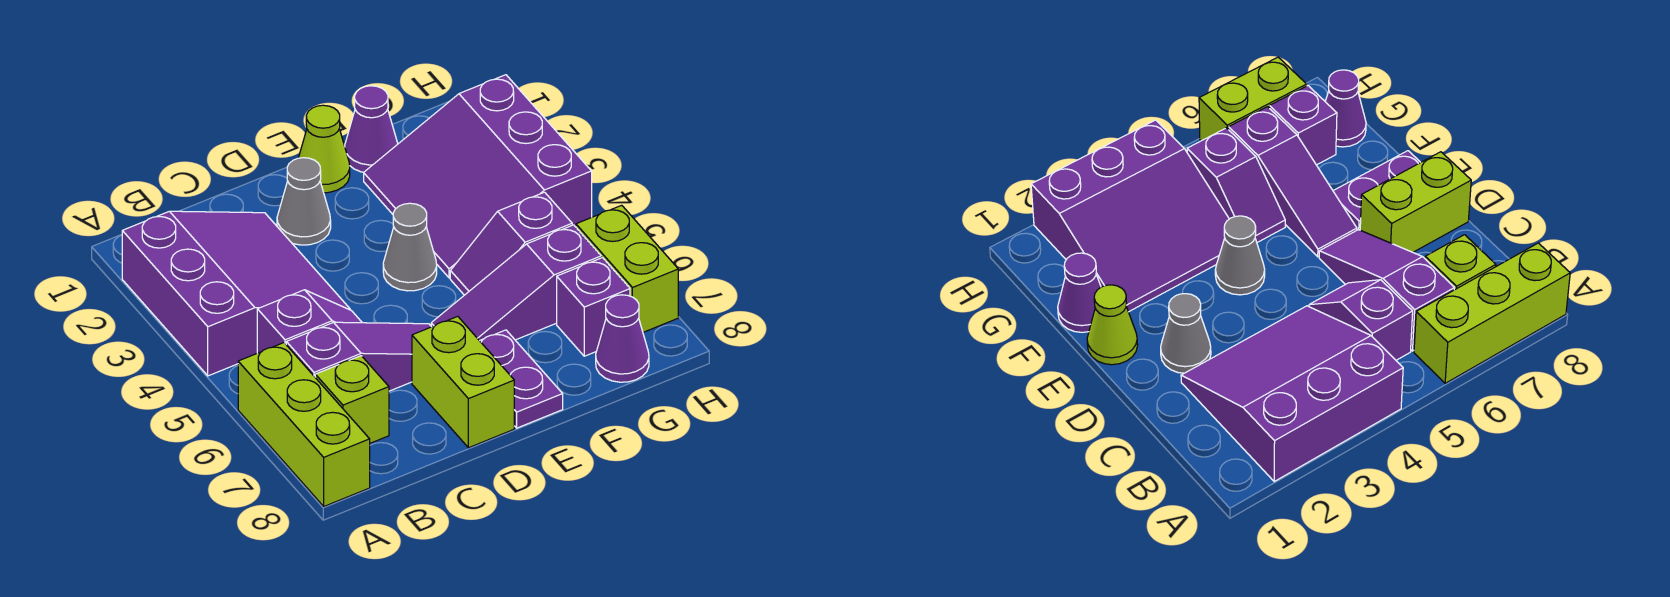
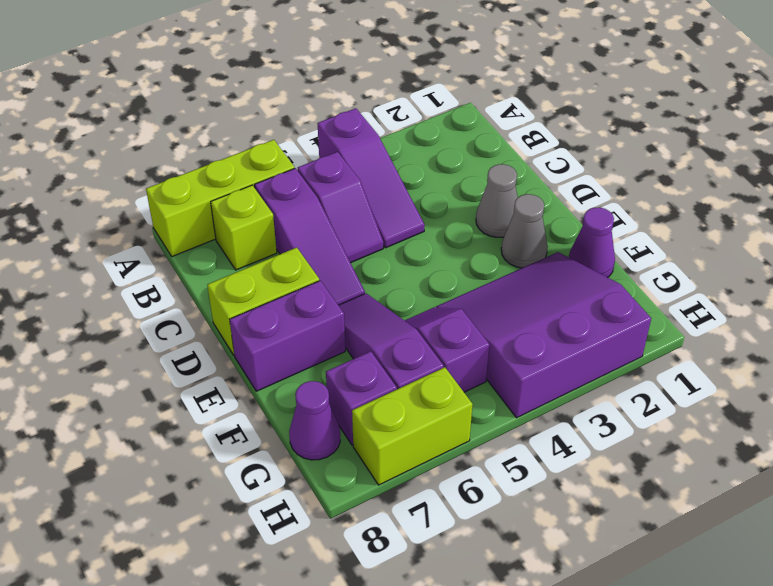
purple 3x3 slope [122,211,350,376] -> purple 1x3 slope [317,108,425,248]
lime 1x1 cone [299,105,350,193] -> none
grey 1x1 cone [383,203,437,291] -> grey 1x1 cone moved to [501,194,548,268]
purple 1x2 plate [480,330,563,428] -> purple 1x2 brick [230,281,345,391]

